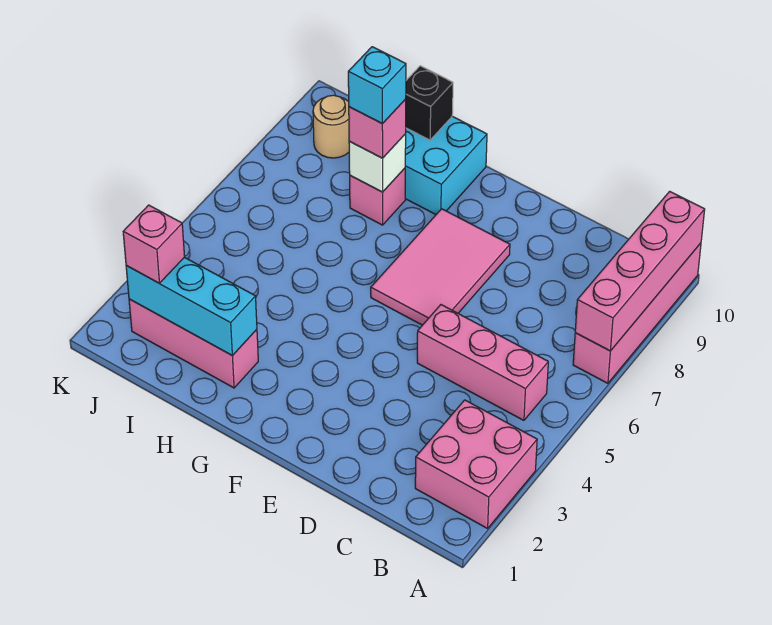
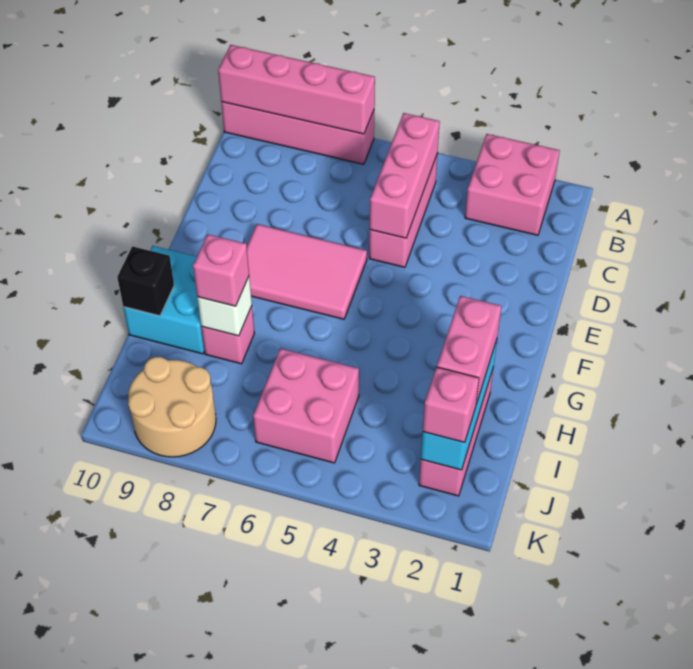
none -> pink 1x3 brick [370,113,440,238]
none -> pink 1x2 brick [437,296,501,404]
cyan 1x1 brick [348,47,406,124] -> none
none -> pink 2x2 brick [253,349,359,463]
tan 1x1 round brick [313,95,349,158] -> tan 2x2 round brick [128,357,216,457]

